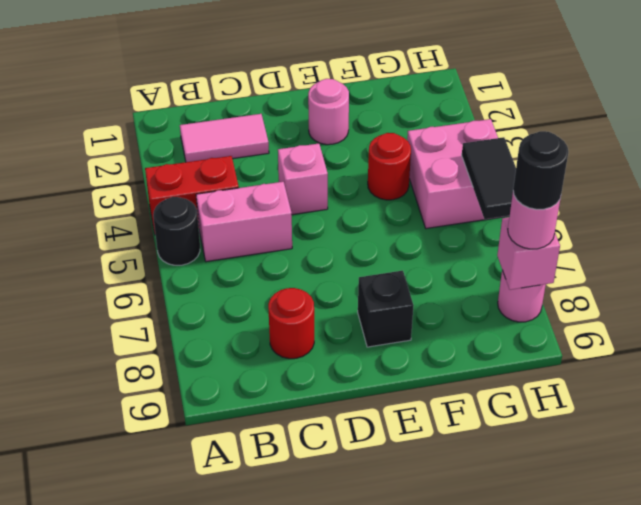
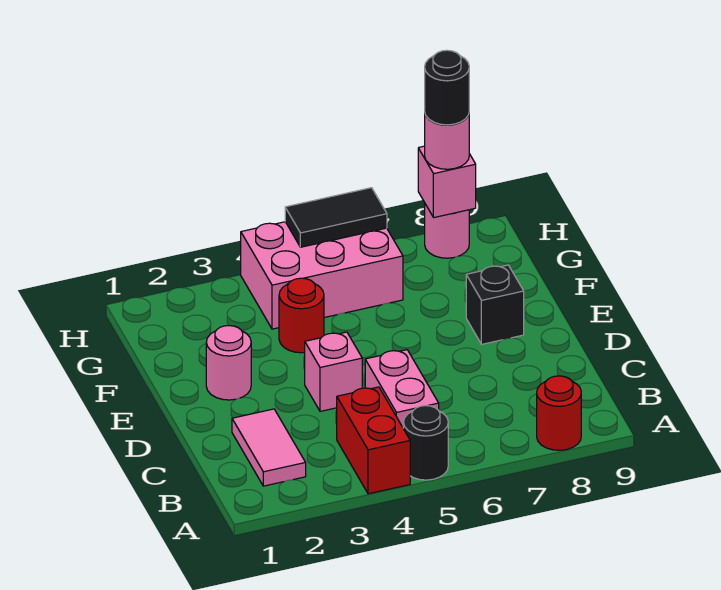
red 1x1 round brick [268,288,314,359] -> red 1x1 round brick moved to [537,376,581,450]
pink 2x2 brick [407,119,507,229] -> pink 2x3 brick [241,222,403,329]

